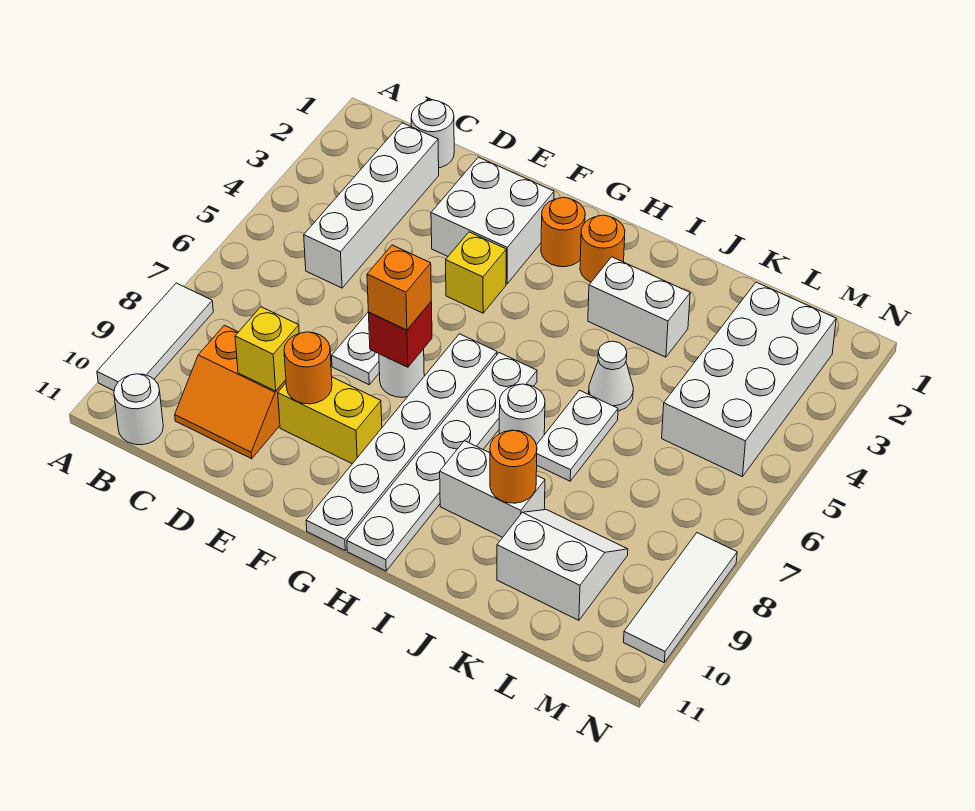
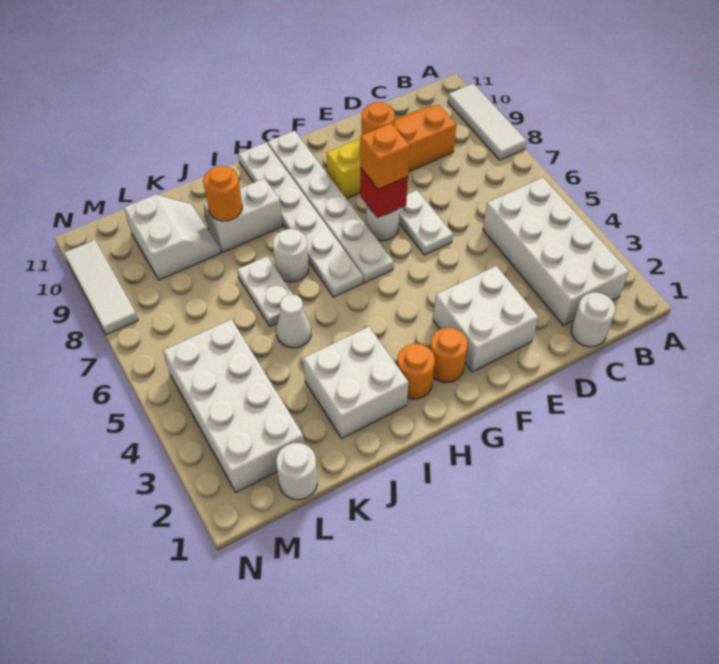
white 1x1 round brick [114,374,163,445] -> white 1x1 round brick moved to [276,443,317,500]
white 1x4 brick [304,123,439,288] -> white 2x4 brick [483,177,629,325]
yellow 1x1 brick [235,307,299,391] -> none
yellow 1x1 brick [446,232,506,313] -> none
white 1x2 brick [588,257,690,357] -> white 2x2 brick [303,327,408,439]
white 2x2 slope [497,510,628,620] -> white 2x2 slope turned to [124,194,221,280]

